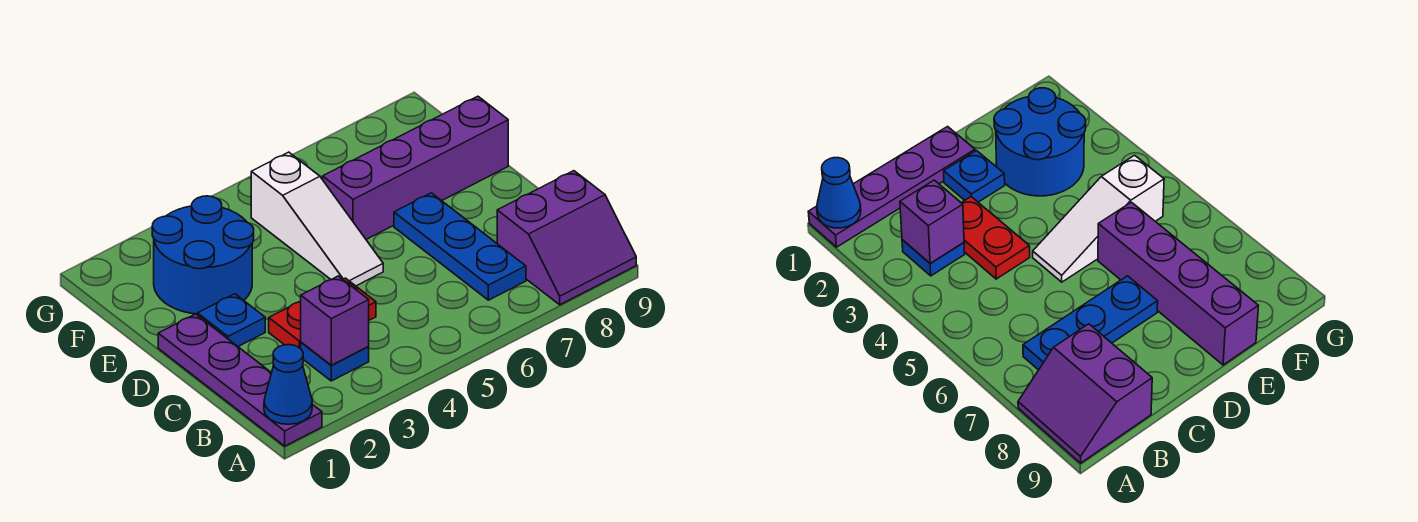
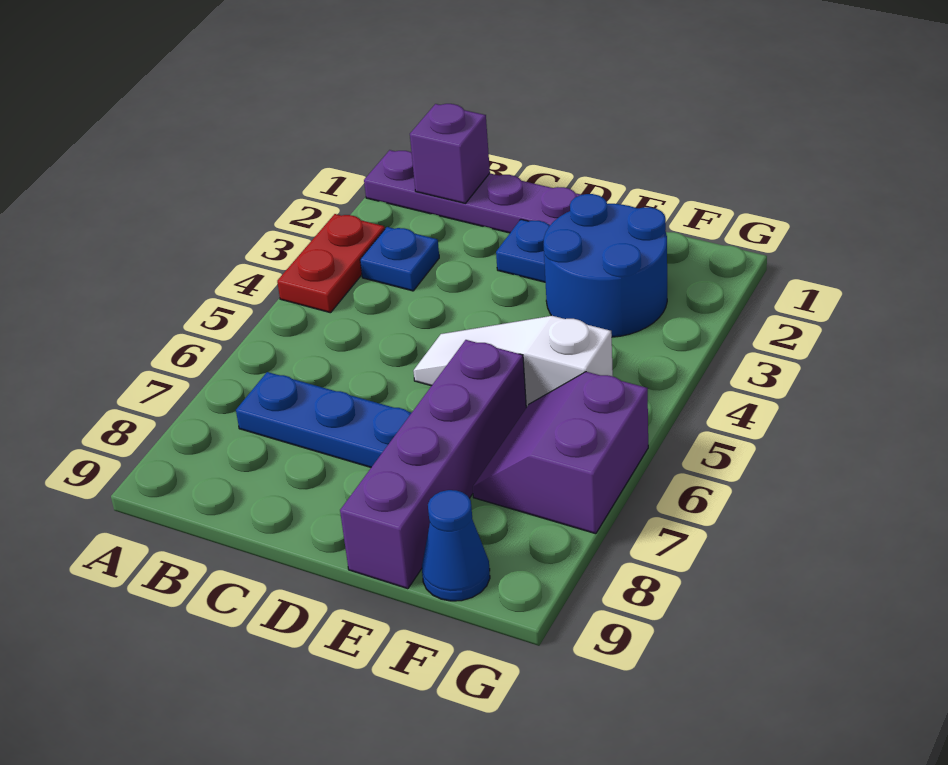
blue 1x1 cone [264,345,312,424] -> blue 1x1 cone moved to [422,490,490,601]
purple 2x2 slope [497,171,636,305] -> purple 2x2 slope moved to [473,372,648,534]
purple 1x1 brick [301,276,369,365] -> purple 1x1 brick moved to [410,104,490,203]
red 1x2 plate [269,278,376,349] -> red 1x2 plate moved to [277,214,385,313]

